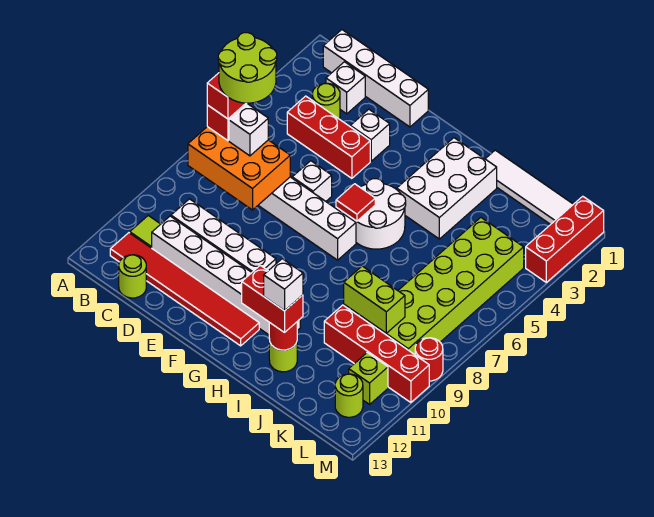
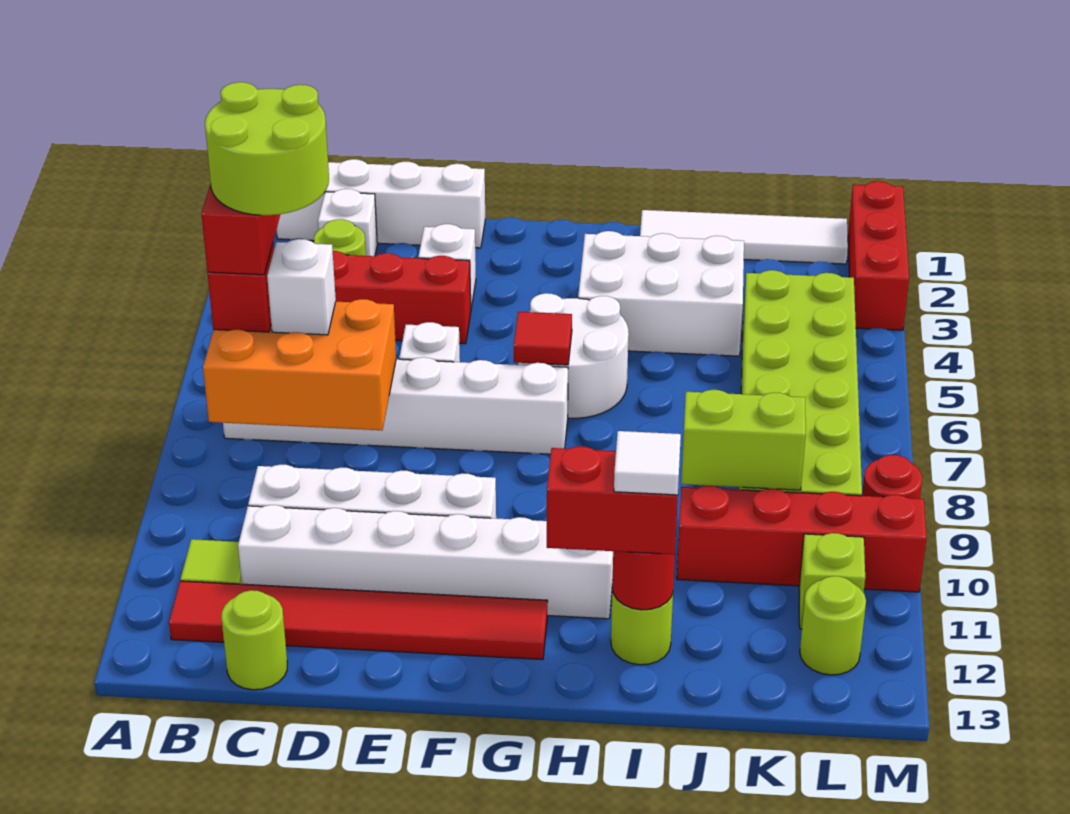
white 2x3 brick [397,138,497,239] -> white 2x3 brick turned to [578,231,744,356]
white 1x1 brick [264,259,303,311] -> white 1x1 tile [614,431,681,495]

